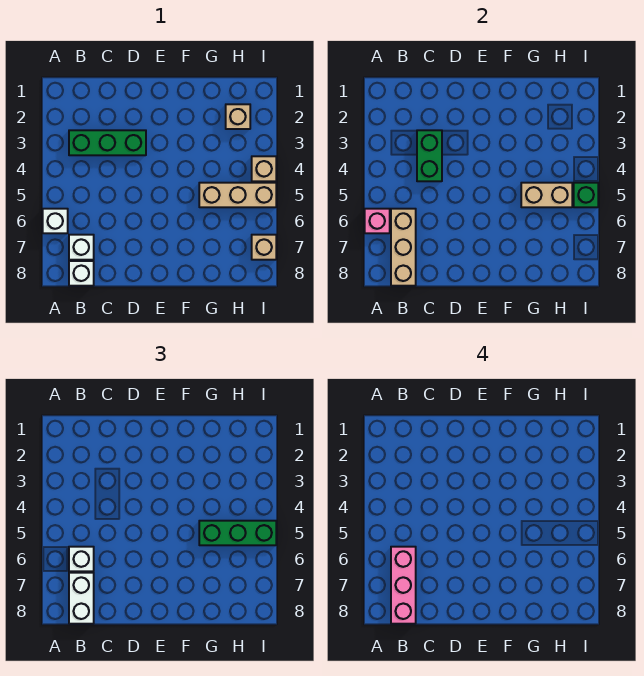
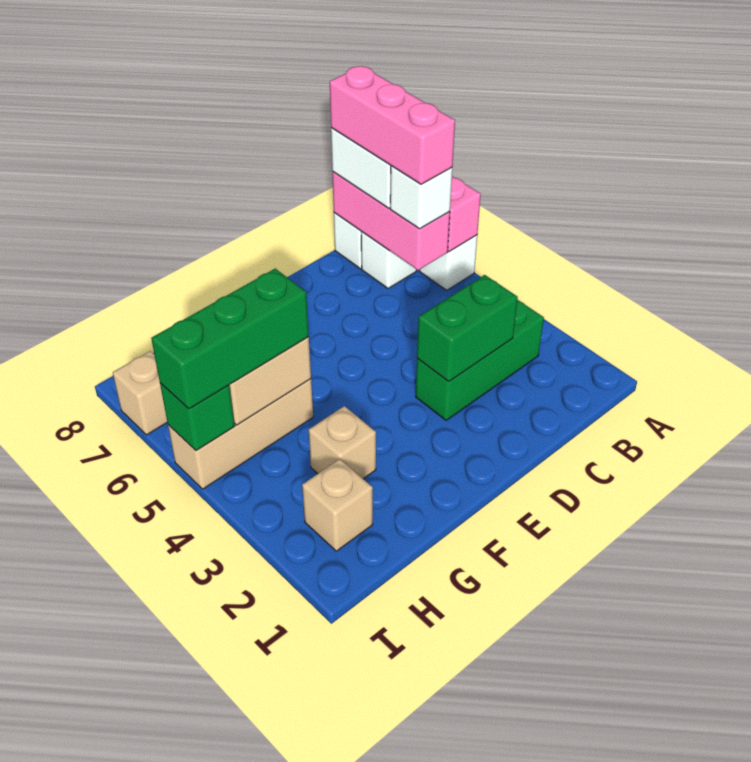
tan 1x3 brick [391,209,416,286] -> pink 1x3 brick [332,172,450,270]
green 1x2 brick [417,130,442,181] -> green 1x2 brick turned to [417,275,518,382]
tan 1x1 brick [252,156,276,181] -> tan 1x1 brick moved to [309,406,376,479]

